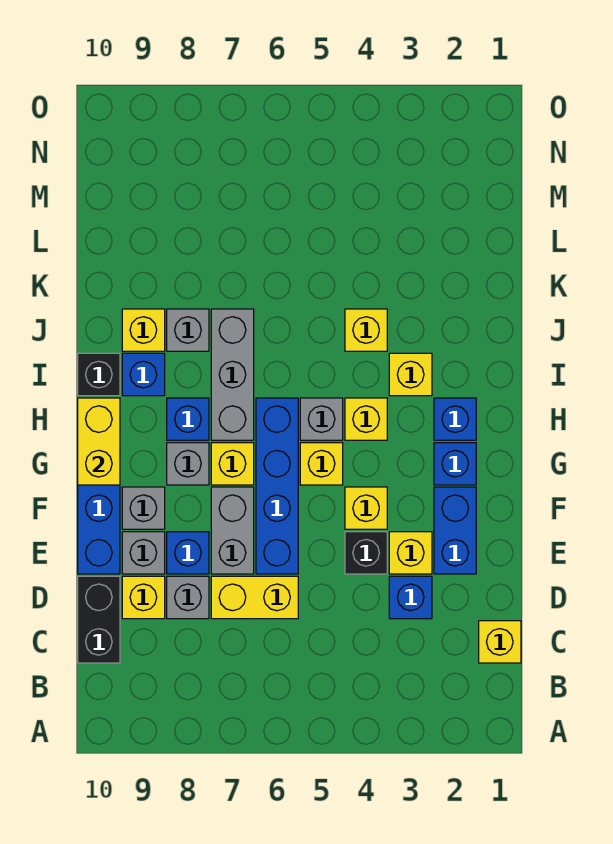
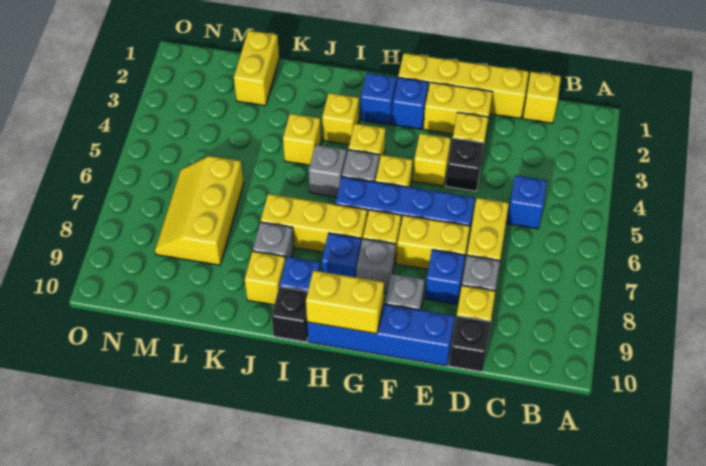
black 1x2 brick [78,576,120,663] -> black 1x1 brick [449,316,491,372]
none -> yellow 1x4 brick [398,53,529,119]
blue 1x1 brick [389,576,432,619] -> blue 1x1 brick moved to [507,175,547,229]
blue 1x2 brick [434,487,476,574] -> yellow 1x2 brick [423,82,493,134]
grey 1x2 brick [211,487,254,574] -> yellow 1x2 brick [396,215,470,269]
grey 1x1 brick [122,532,165,574] -> grey 1x1 brick moved to [309,145,347,197]
grey 1x3 brick [211,309,254,440] -> yellow 1x3 brick [261,194,367,252]
none -> yellow 1x2 brick [234,30,279,106]
none -> yellow 2x3 slope [155,156,244,265]

